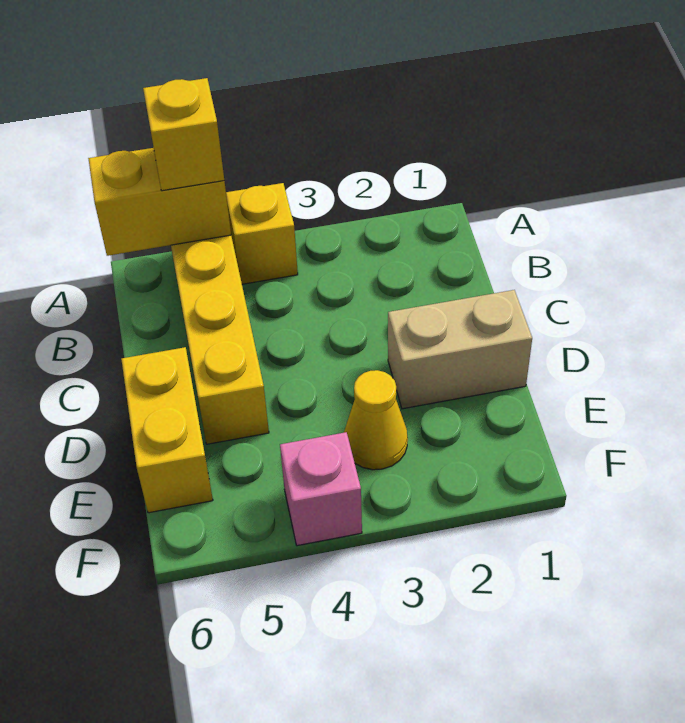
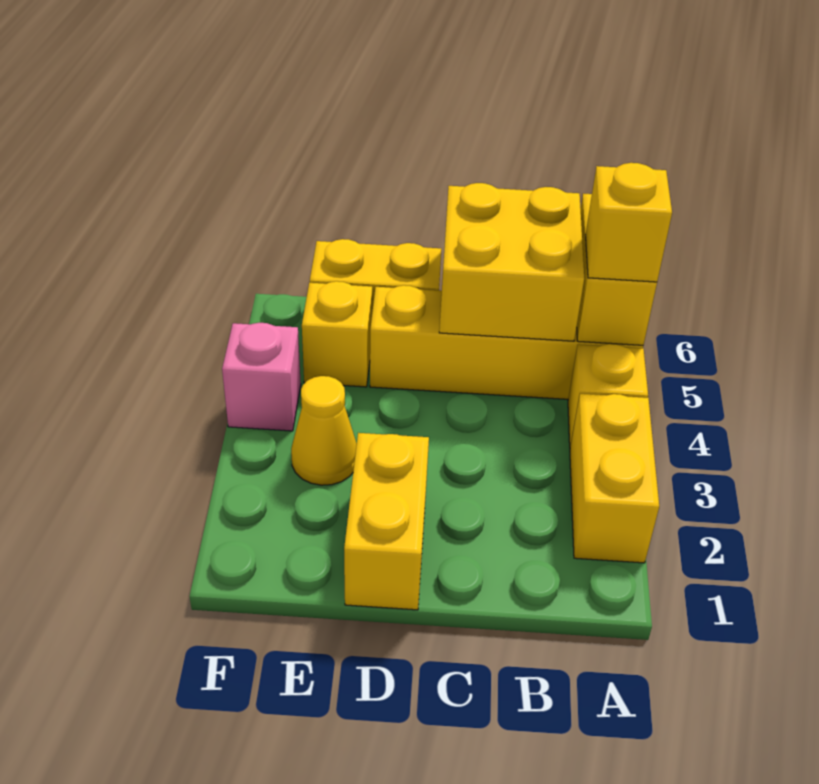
none -> yellow 1x2 brick [570,394,659,563]
none -> yellow 2x2 brick [439,183,584,341]
tan 1x2 brick [388,290,532,409] -> yellow 1x2 brick [344,433,429,610]
none -> yellow 1x1 brick [302,281,372,387]

